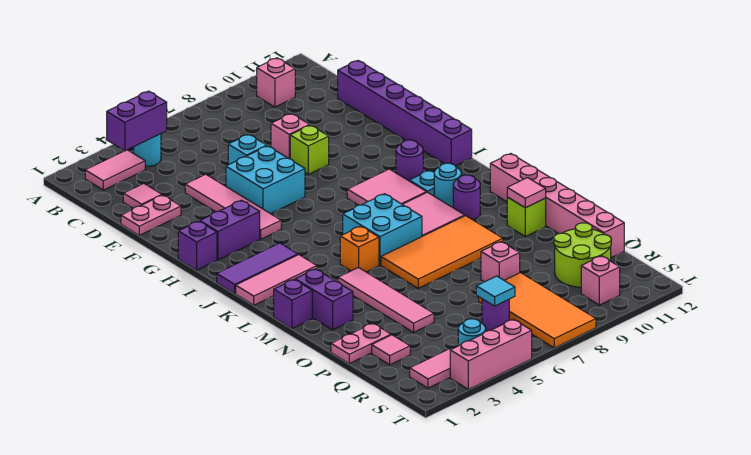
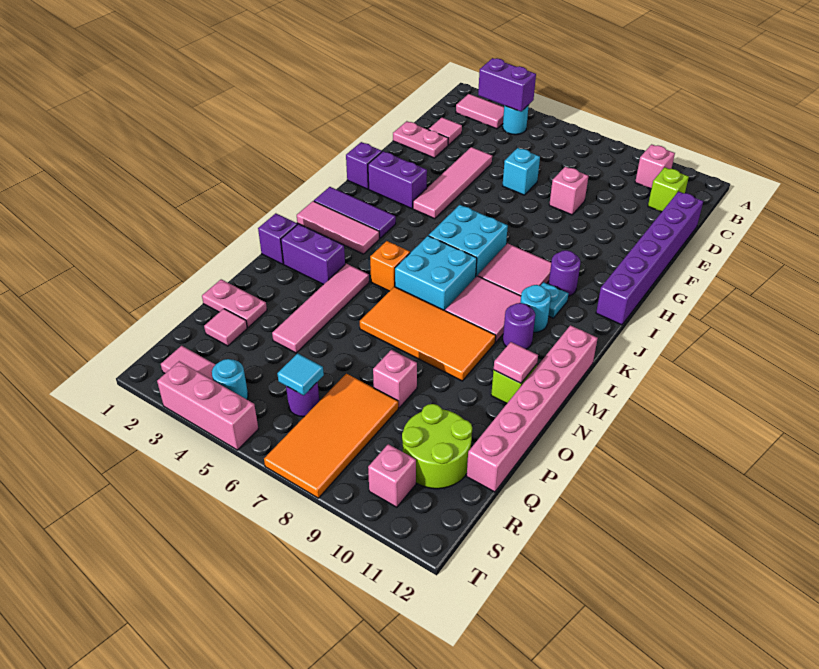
cyan 2x2 brick [226,146,305,214] -> cyan 2x2 brick moved to [429,205,508,276]
lime 1x1 brick [290,125,329,174] -> lime 1x1 brick moved to [648,167,689,212]
purple 1x2 brick [295,269,353,330] -> purple 1x2 brick turned to [281,224,345,285]

